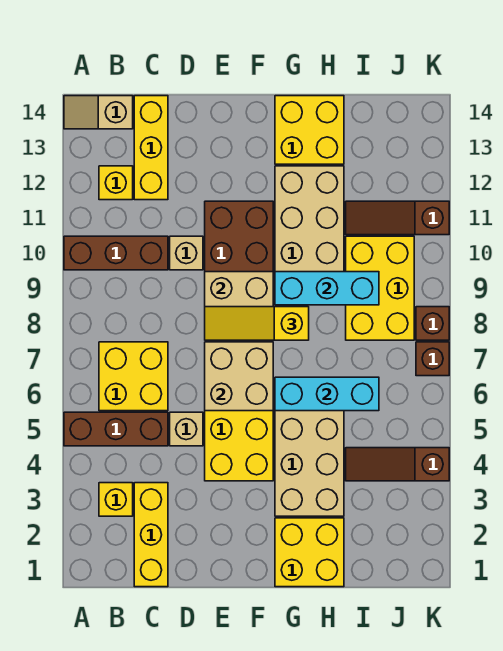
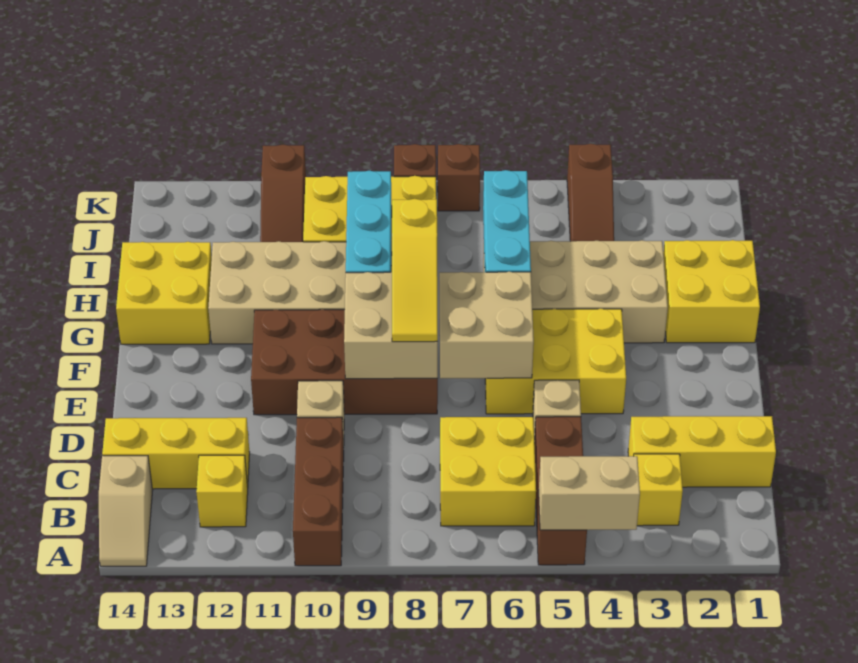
none -> tan 1x2 brick [539,456,640,530]

